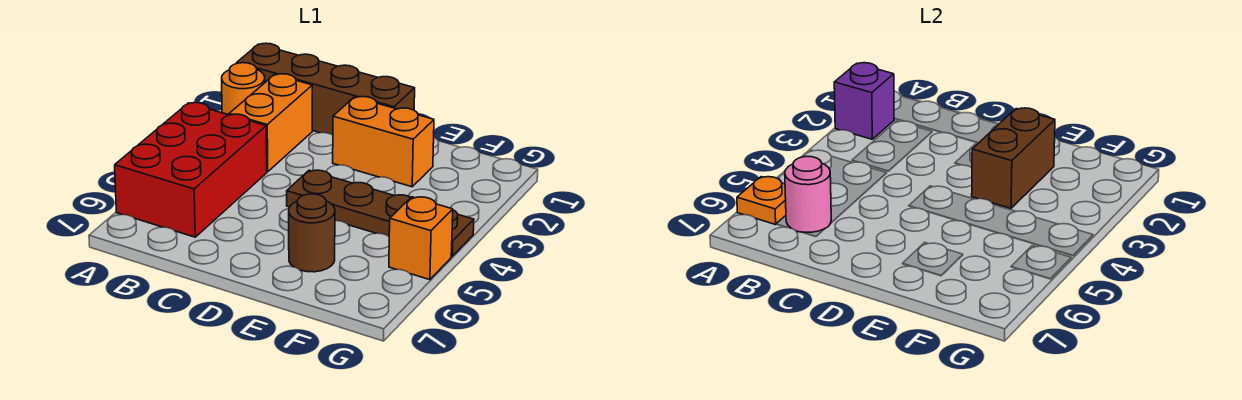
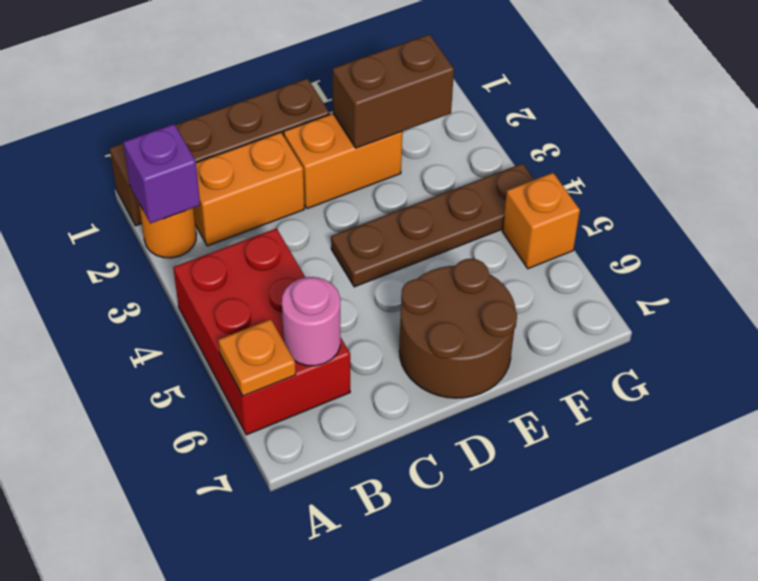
orange 1x2 brick [229,74,312,172] -> orange 1x2 brick turned to [194,132,304,246]
brown 1x2 brick [972,108,1055,208] -> brown 1x2 brick turned to [333,34,454,148]
brown 1x1 round brick [289,194,335,272] -> brown 2x2 round brick [399,259,517,398]

